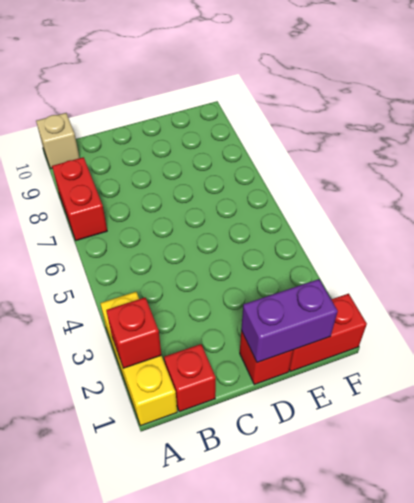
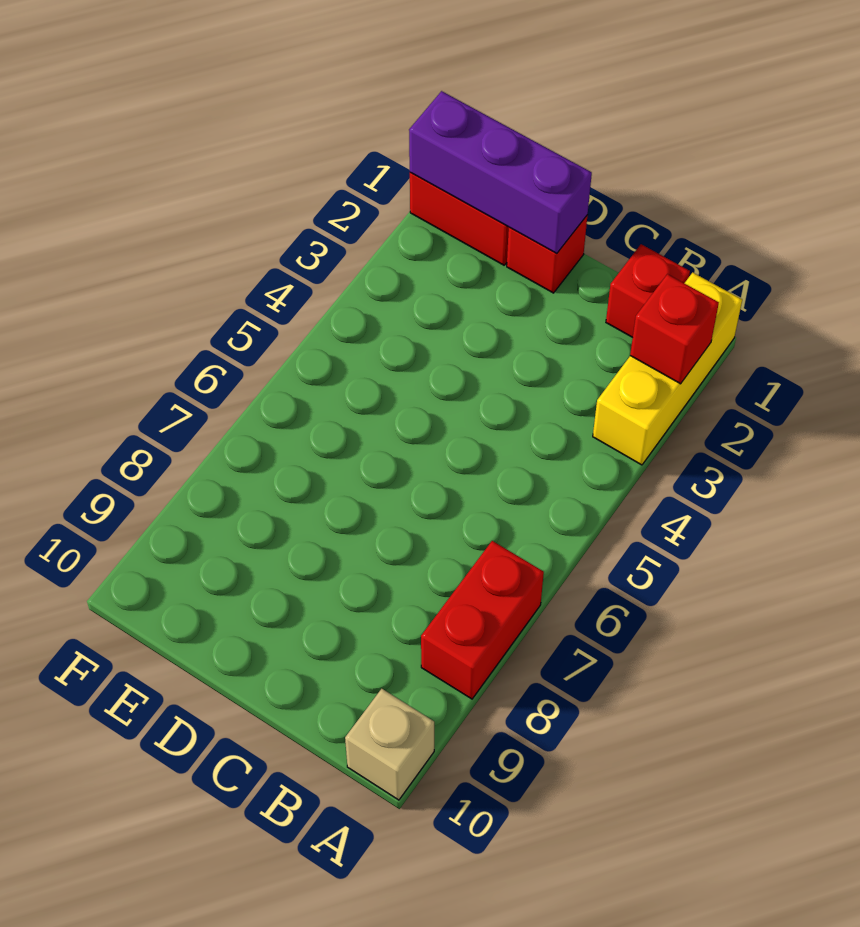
purple 1x2 brick [241,279,338,363] -> purple 1x3 brick [409,91,592,253]

